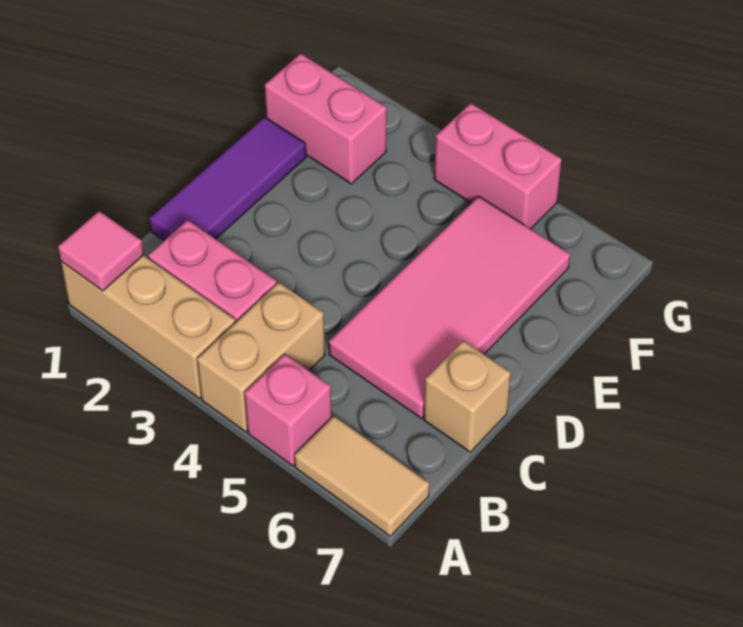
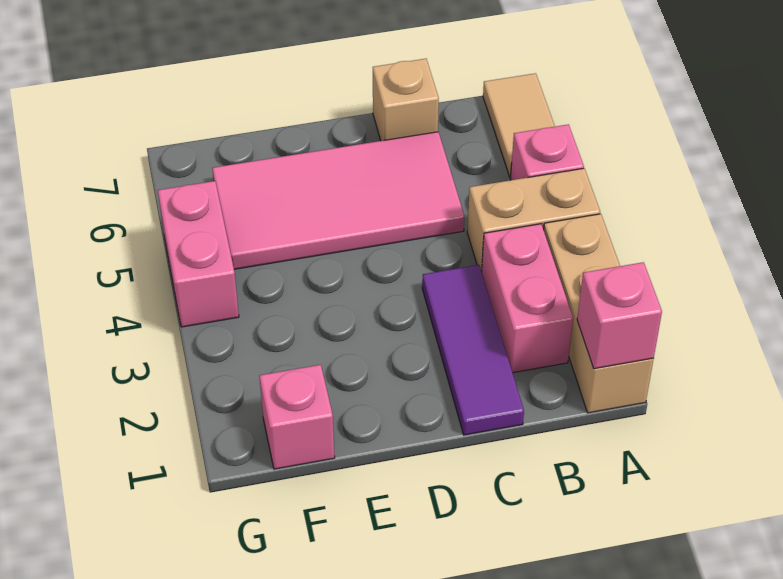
pink 1x1 tile [58,211,144,291] -> pink 1x1 brick [577,262,662,369]
purple 1x3 tile [149,117,306,240] -> purple 1x3 tile turned to [422,265,524,435]
pink 1x2 brick [265,54,387,184] -> pink 1x1 brick [259,365,335,469]

